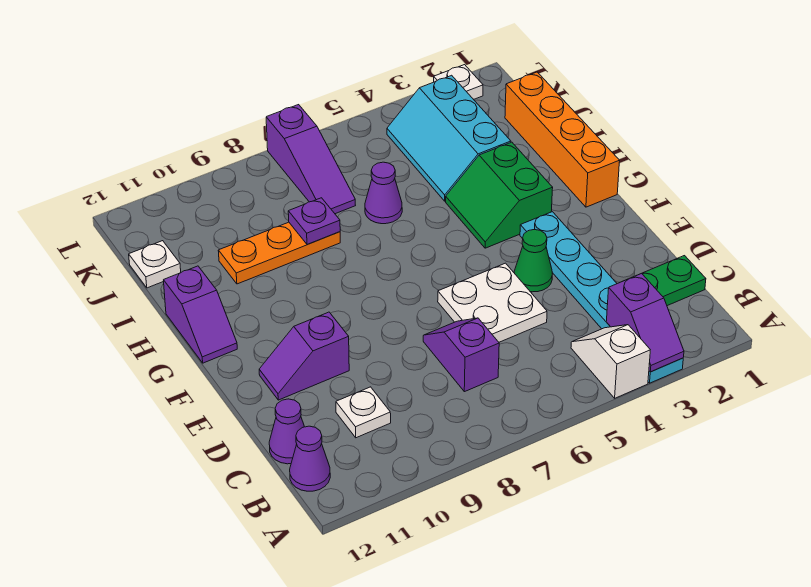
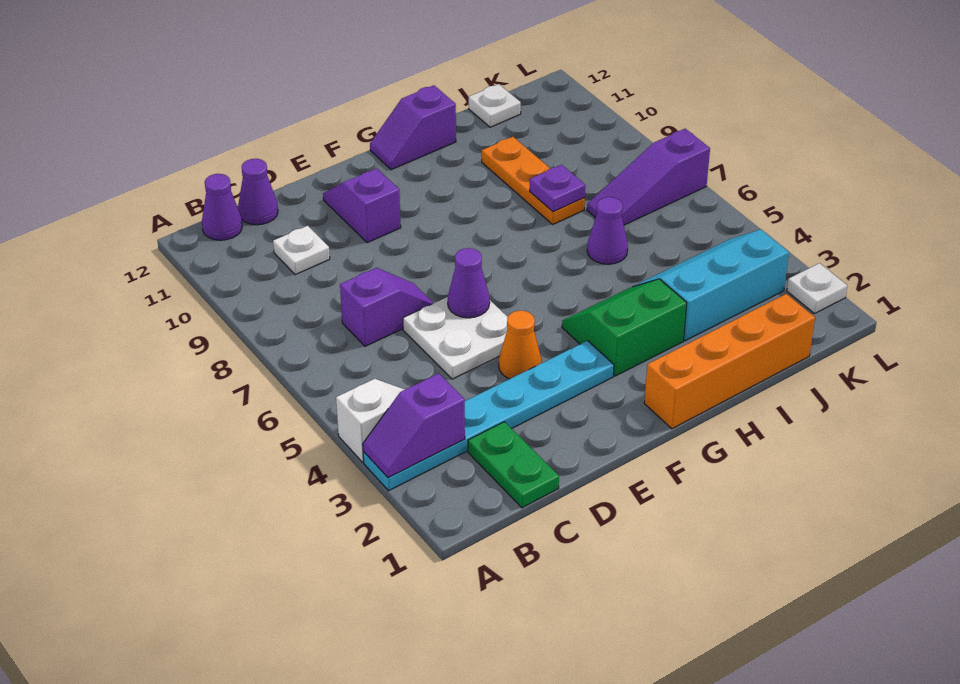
green 1x1 cone [514,229,552,292] -> orange 1x1 cone [499,311,542,379]
none -> purple 1x1 cone [448,248,490,318]

